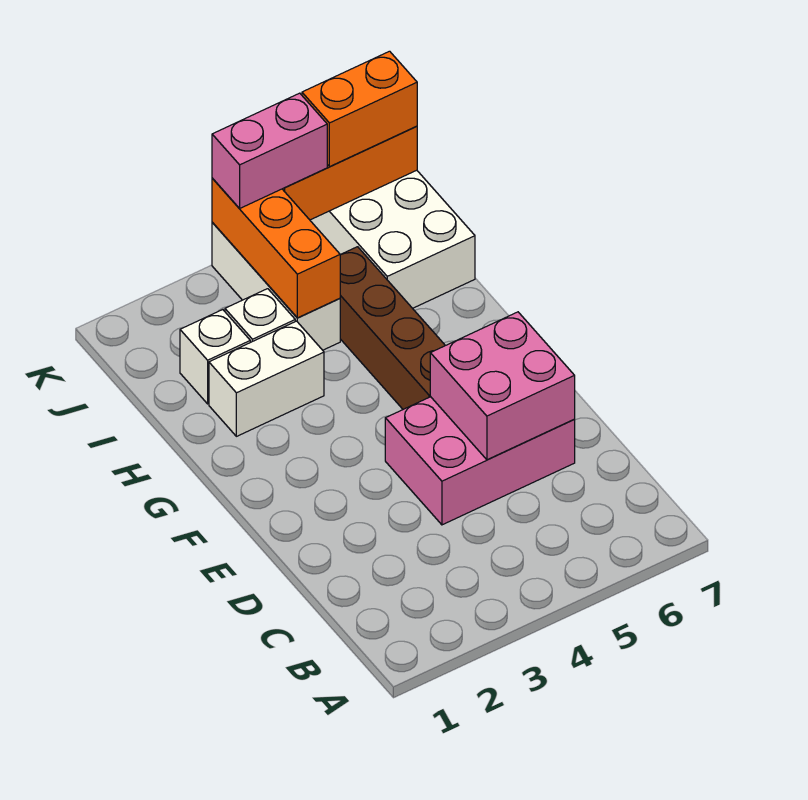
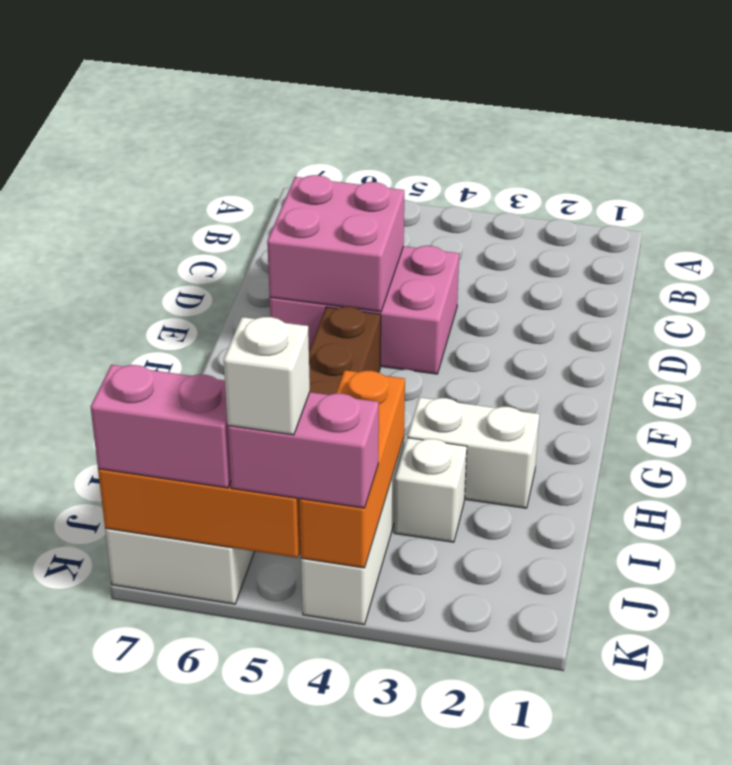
white 1x1 brick [180,310,250,404] -> white 1x1 brick moved to [224,317,310,435]
orange 1x2 brick [302,51,417,167] -> pink 1x2 brick [91,365,231,488]

